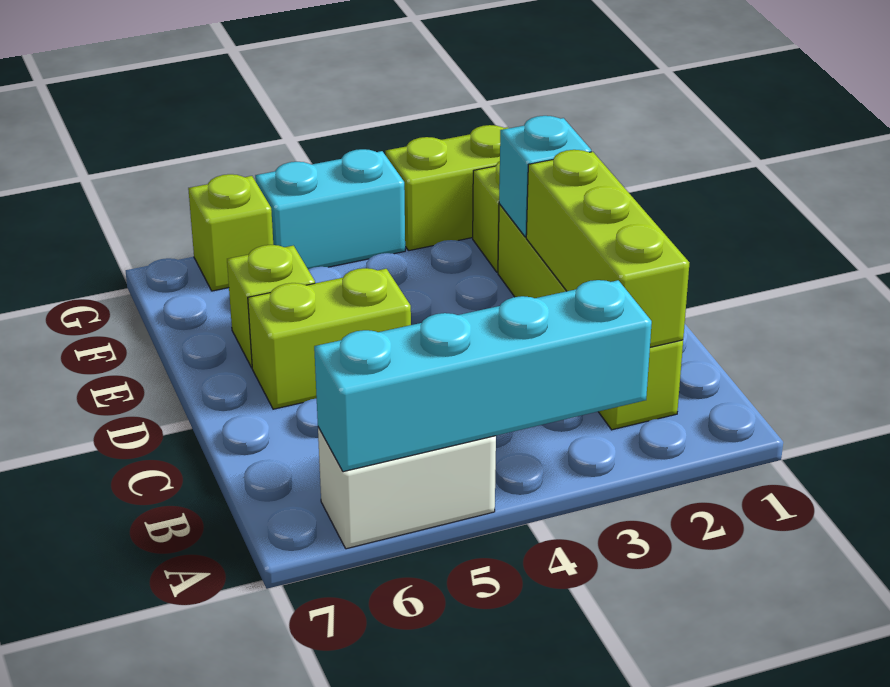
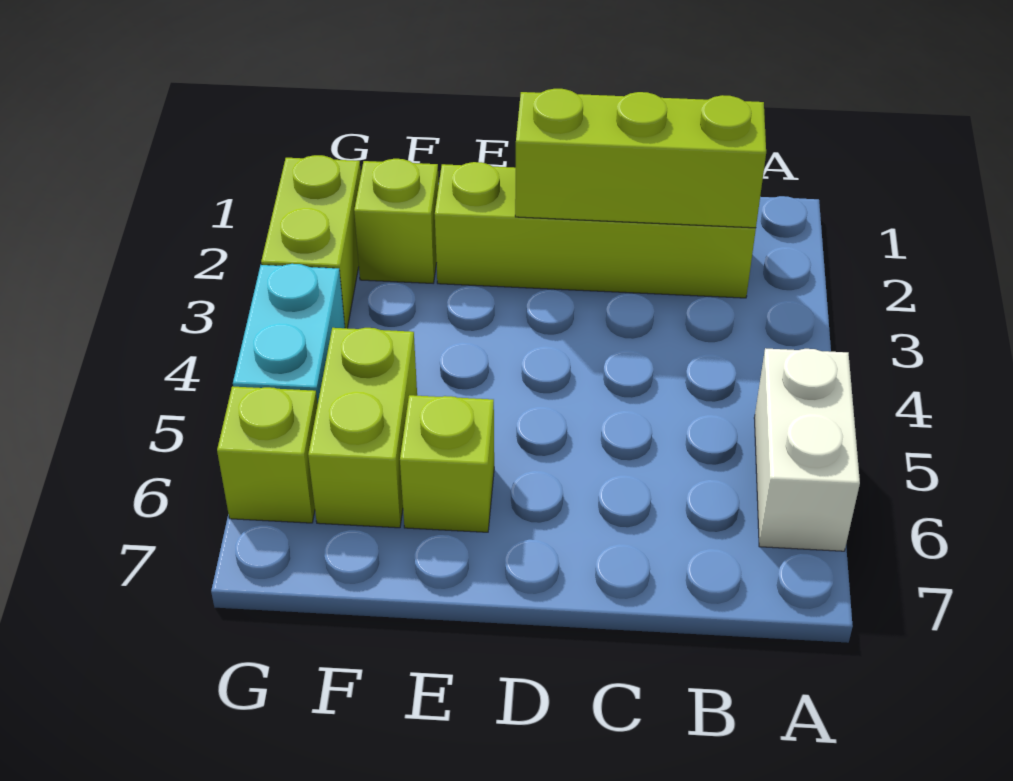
cyan 1x4 brick [314,280,652,472] -> none
lime 1x2 brick [248,268,411,409] -> lime 1x2 brick moved to [308,328,417,528]
cyan 1x1 brick [499,116,591,237] -> none

